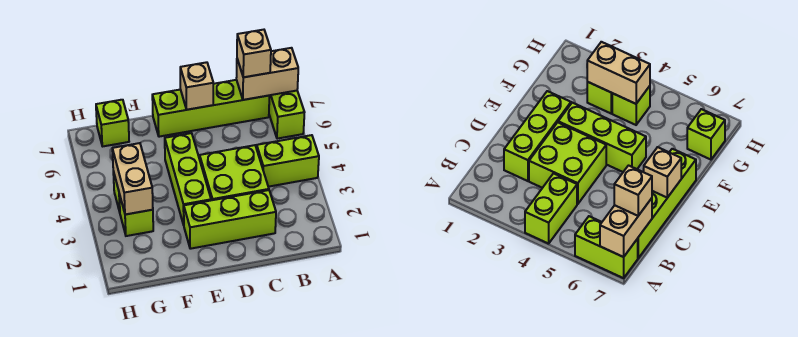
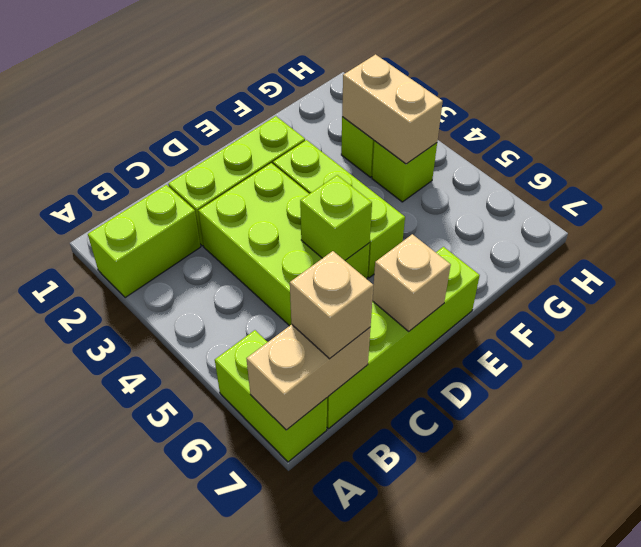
lime 1x2 brick [257,135,319,187] -> lime 1x2 brick moved to [88,185,200,298]
lime 2x2 brick [200,145,269,200] -> lime 2x3 brick [198,163,370,326]
lime 1x1 brick [96,100,129,146] -> lime 1x1 brick moved to [300,175,372,260]

